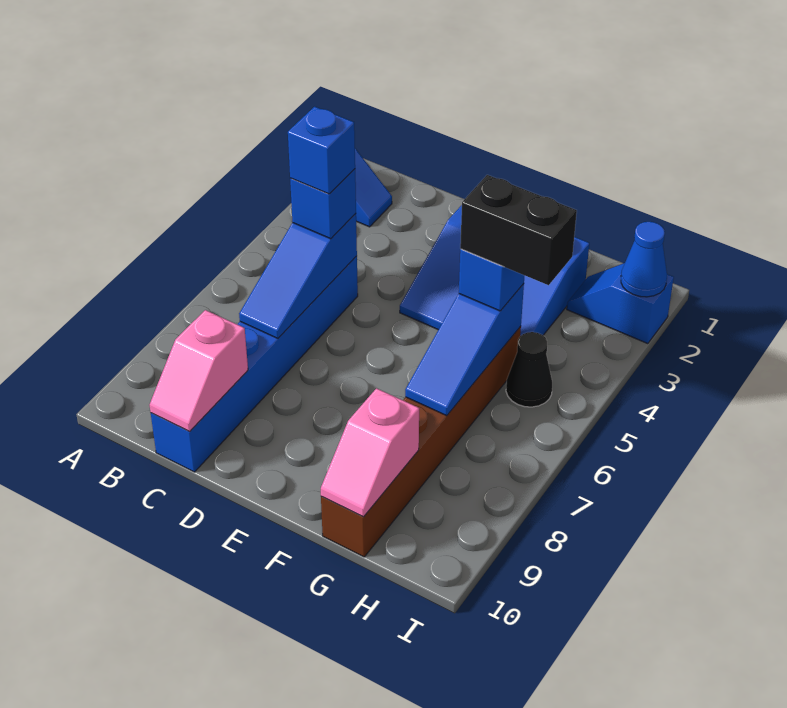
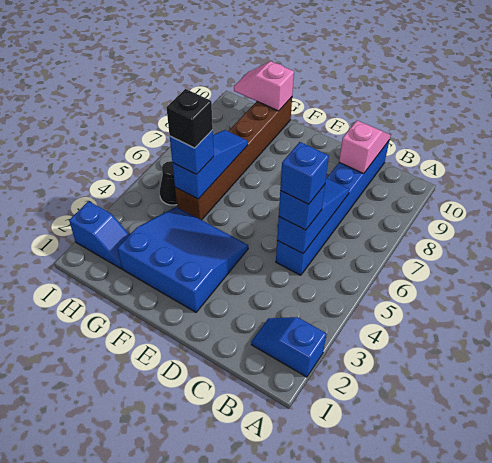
black 1x2 brick [460,175,577,285] -> black 1x1 brick [166,89,213,148]
pink 1x2 slope [321,388,419,517] -> pink 1x2 slope turned to [234,61,294,111]
blue 1x1 cone [621,222,667,297] -> none

